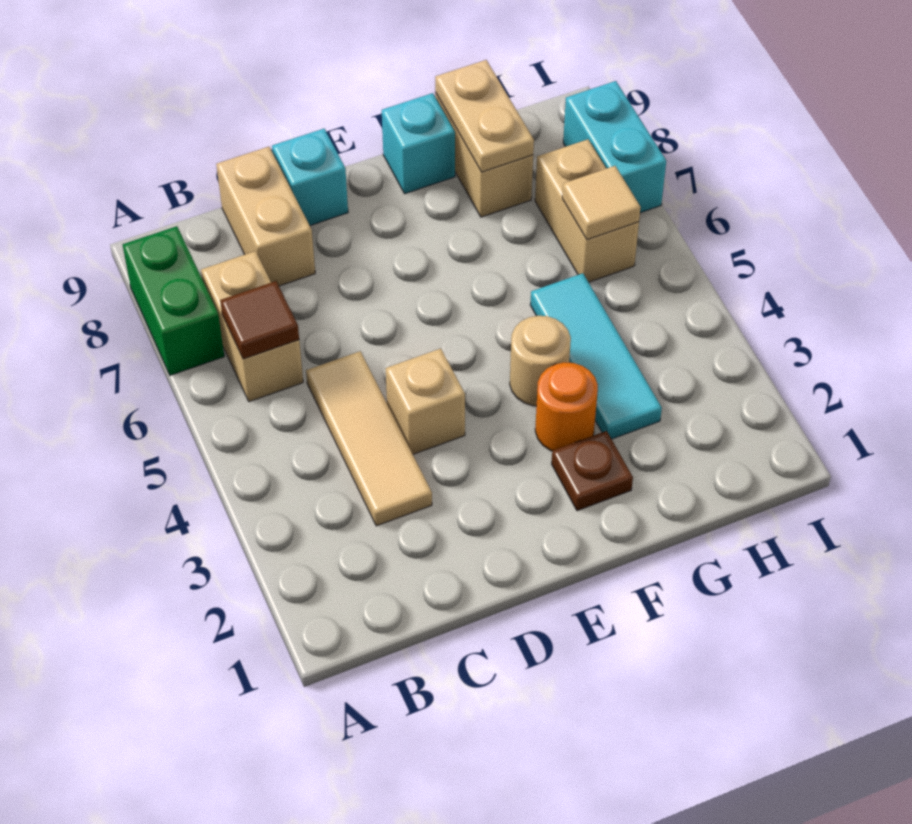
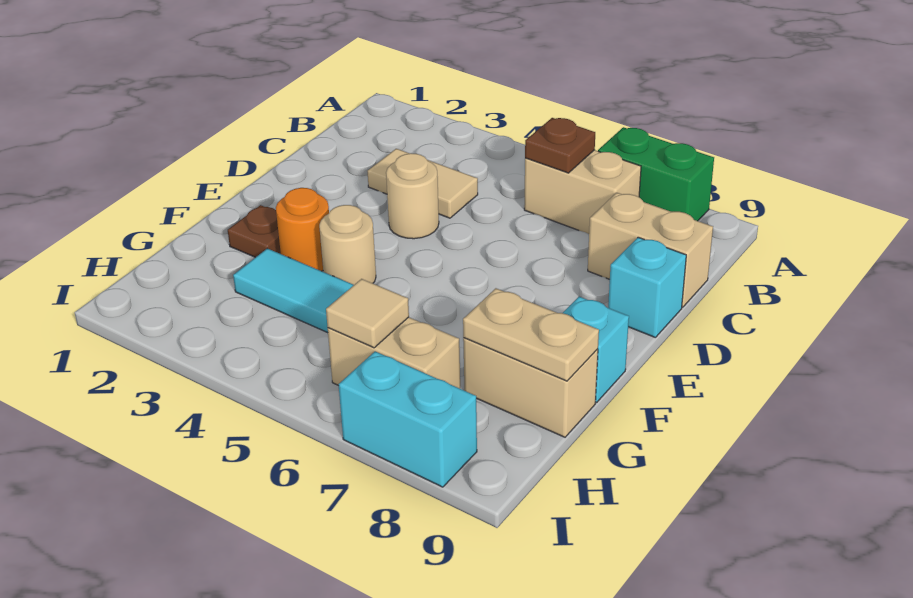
brown 1x1 tile [220,281,299,359] -> brown 1x1 plate [525,118,595,173]
tan 1x3 tile [306,351,432,526] -> tan 1x2 tile [368,149,478,218]
tan 1x1 brick [386,349,465,454] -> tan 1x1 round brick [386,153,439,239]

